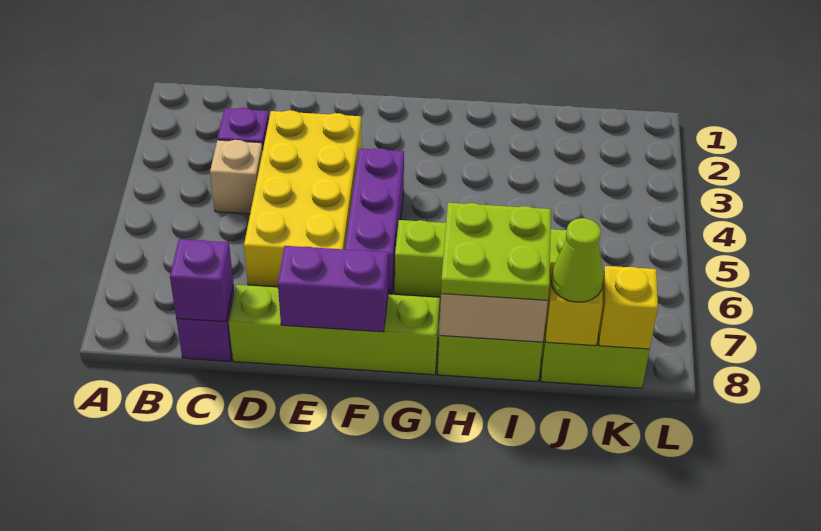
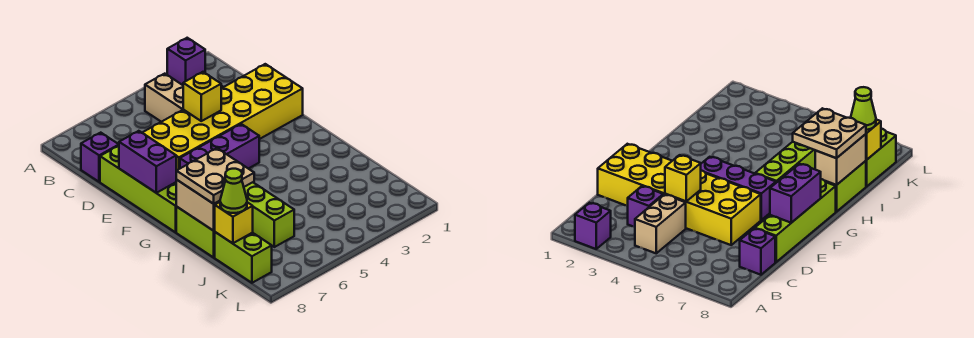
tan 1x1 brick [210,140,263,214] -> tan 1x2 brick [145,74,183,122]
purple 1x1 brick [170,239,233,322] -> purple 1x1 brick moved to [167,38,205,85]
yellow 2x4 brick [244,110,362,287] -> yellow 2x6 brick [142,64,303,171]
lime 2x2 plate [441,203,551,301] -> tan 2x2 plate [176,148,254,204]
yellow 1x1 brick [599,266,658,349] -> yellow 1x1 brick moved to [183,72,221,121]

